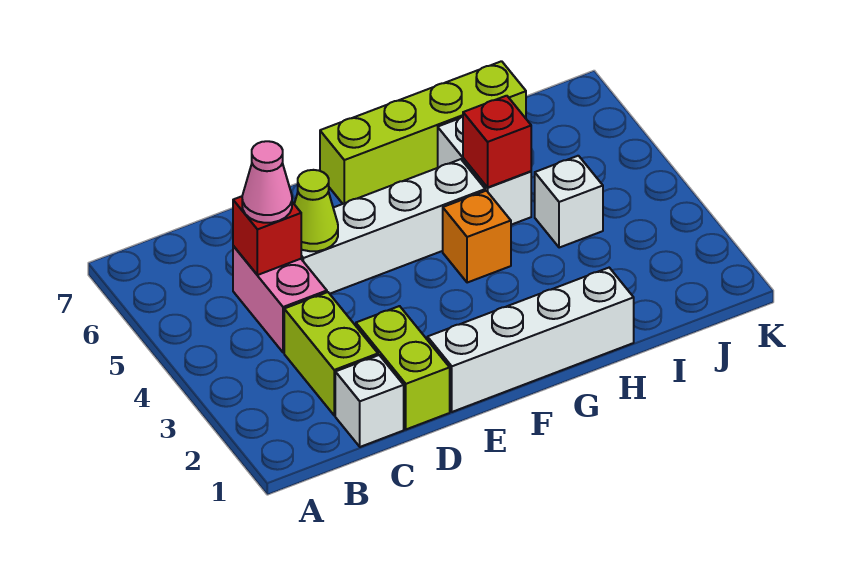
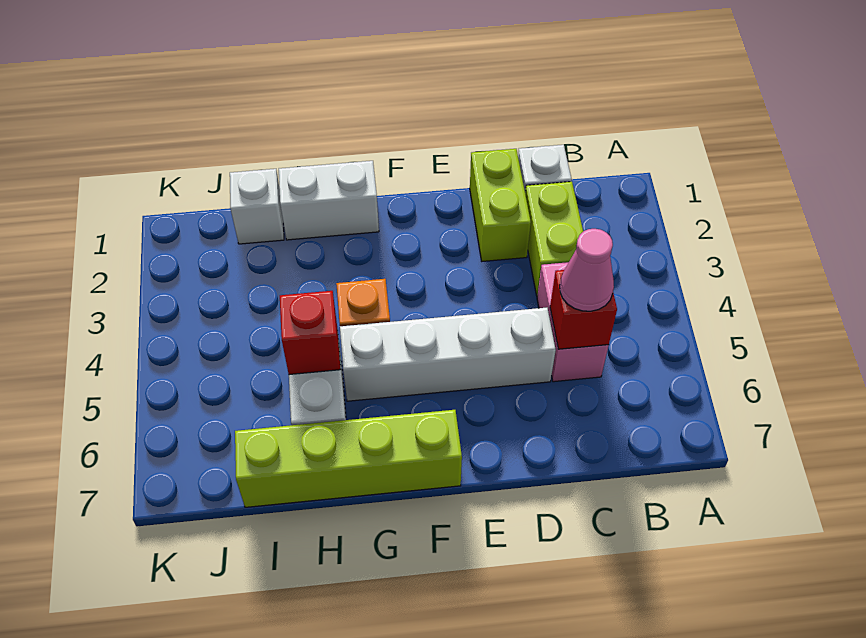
lime 1x1 cone [294,170,338,251] -> none
white 1x4 brick [427,268,634,412] -> white 1x2 brick [279,161,379,240]
white 1x1 brick [535,156,603,248] -> white 1x1 brick moved to [230,169,284,244]

